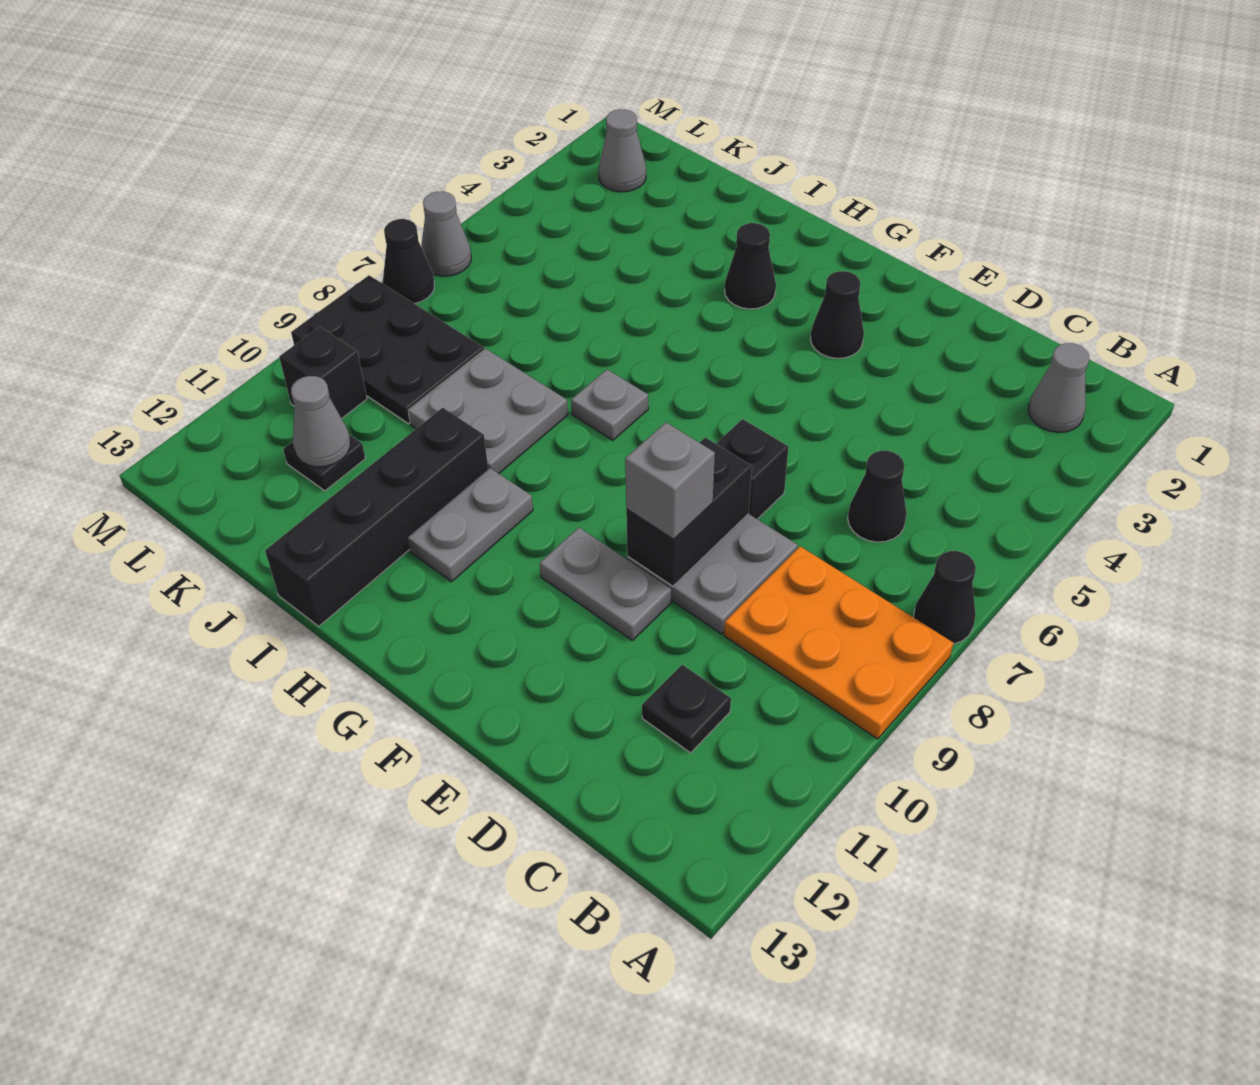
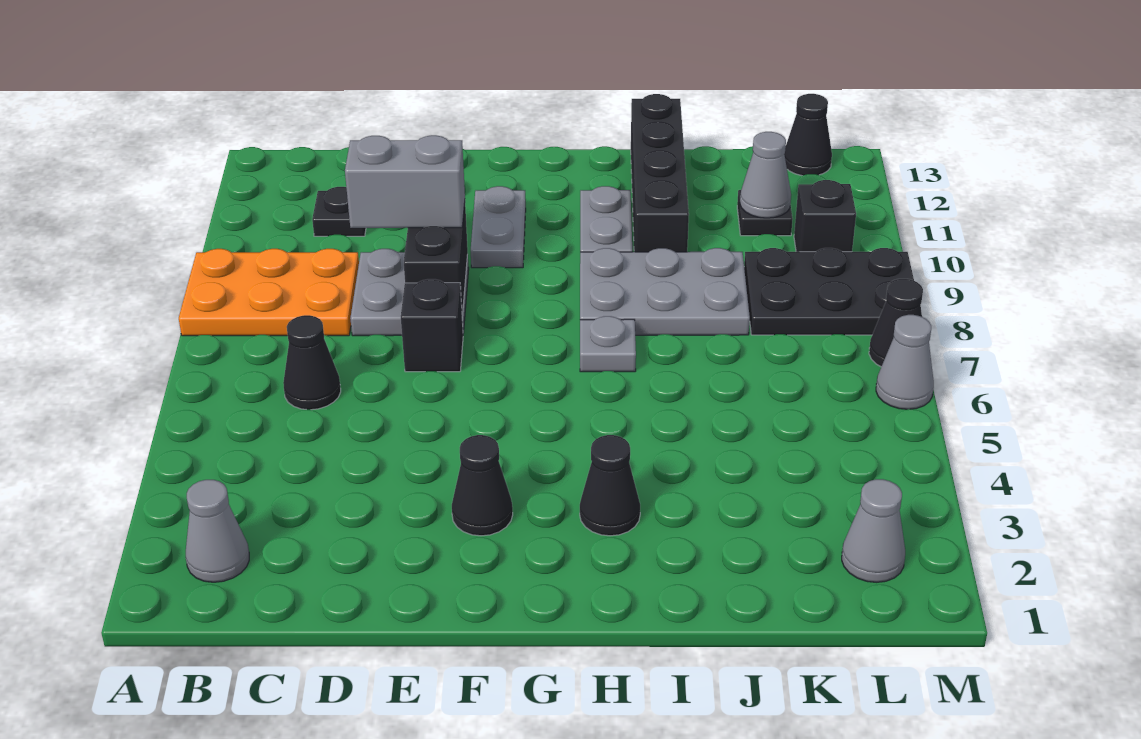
black 1x1 cone [914,551,976,644] -> black 1x1 cone moved to [784,94,832,176]
grey 1x1 brick [625,422,715,539] -> grey 1x2 brick [345,135,465,228]
grey 1x2 plate [540,528,671,640] -> grey 1x2 plate turned to [471,186,526,268]
grey 2x2 plate [408,349,568,474] -> grey 2x3 plate [580,248,750,335]

